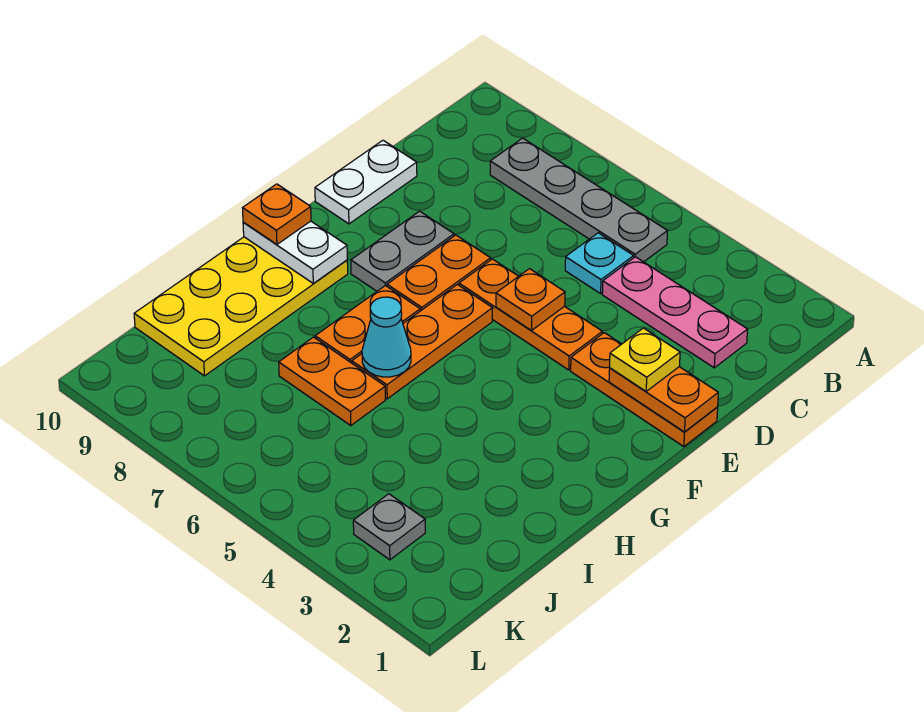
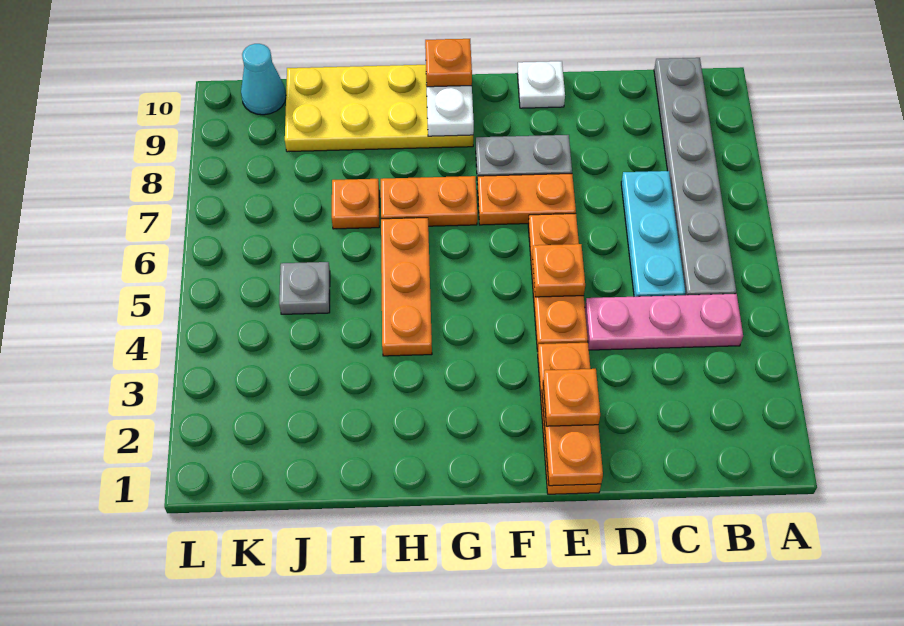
grey 1x4 plate [490,138,667,262] -> grey 1x6 plate [654,58,736,295]
pink 1x3 plate [602,257,748,368] -> pink 1x3 plate turned to [585,294,743,350]
cyan 1x1 plate [565,233,634,294] -> cyan 1x3 plate [621,171,686,297]
white 1x2 plate [315,140,417,224] -> white 1x1 plate [517,61,565,108]
yellow 1x1 plate [610,328,680,391] -> orange 1x1 plate [543,369,600,426]
orange 1x3 plate [352,284,493,399] -> orange 1x3 plate turned to [381,218,432,356]
cyan 1x1 cone [362,297,411,377] -> cyan 1x1 cone moved to [241,44,286,115]
orange 1x2 plate [279,337,385,426] -> orange 1x1 plate [332,179,379,229]
grey 1x1 plate [353,494,425,560] -> grey 1x1 plate moved to [279,262,330,314]

